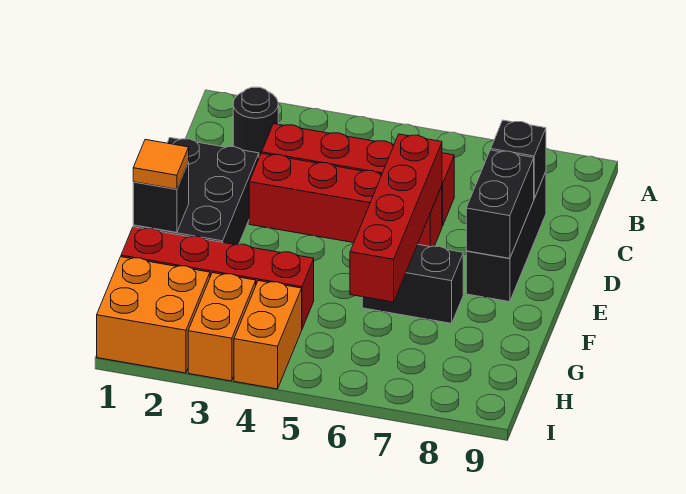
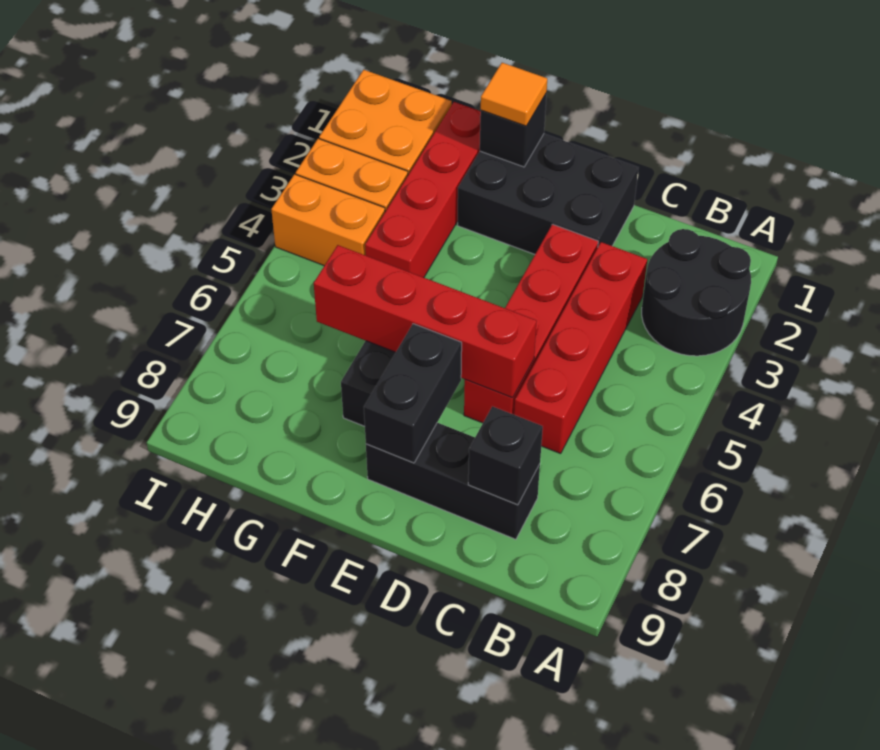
black 1x1 round brick [233,87,278,157] -> black 2x2 round brick [642,229,751,356]
black 1x2 brick [466,150,534,258] -> black 1x2 brick turned to [364,324,462,463]

